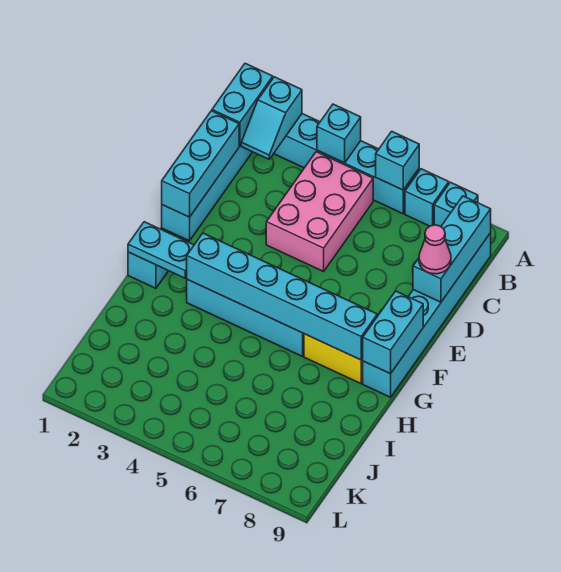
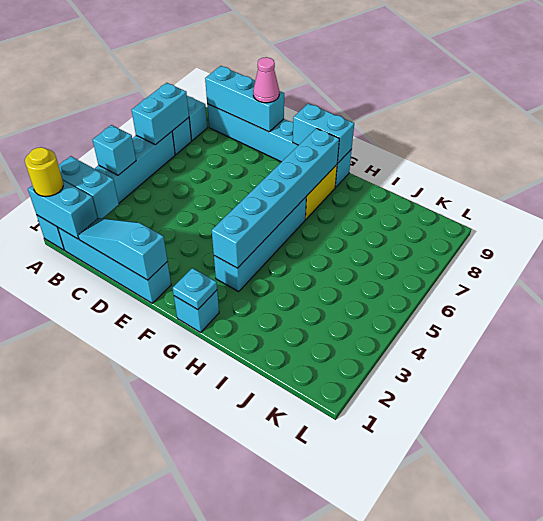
none -> yellow 1x1 round brick [25,147,63,197]
cyan 1x2 slope [241,77,302,159] -> cyan 1x2 brick [59,156,119,218]
cyan 1x1 brick [376,131,419,190] -> cyan 1x2 brick [132,83,189,145]
pink 2x3 brick [266,152,373,272] -> none
cyan 1x3 brick [162,111,239,217] -> cyan 1x3 slope [78,218,167,280]
cyan 1x2 plate [128,222,194,278] -> cyan 1x1 plate [173,268,217,310]

